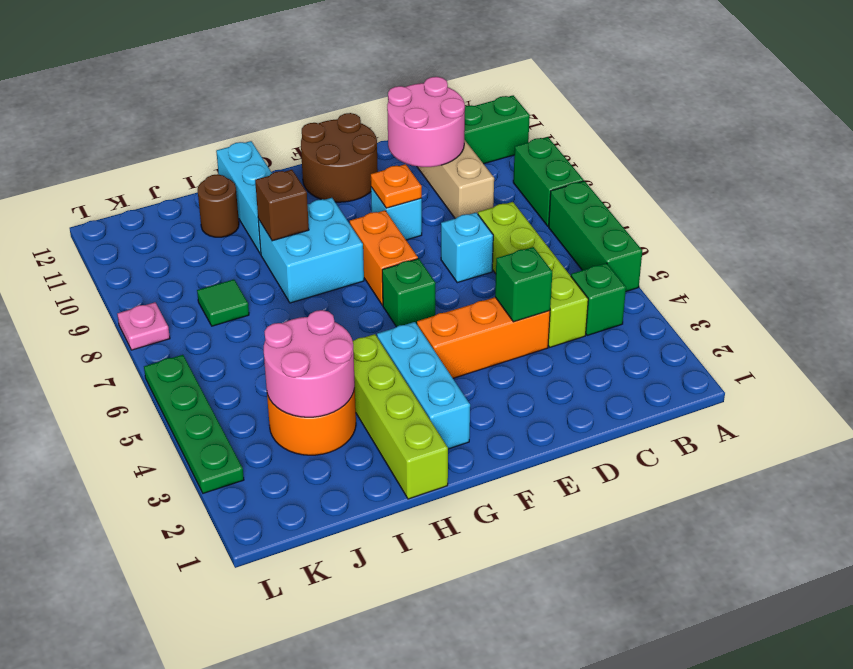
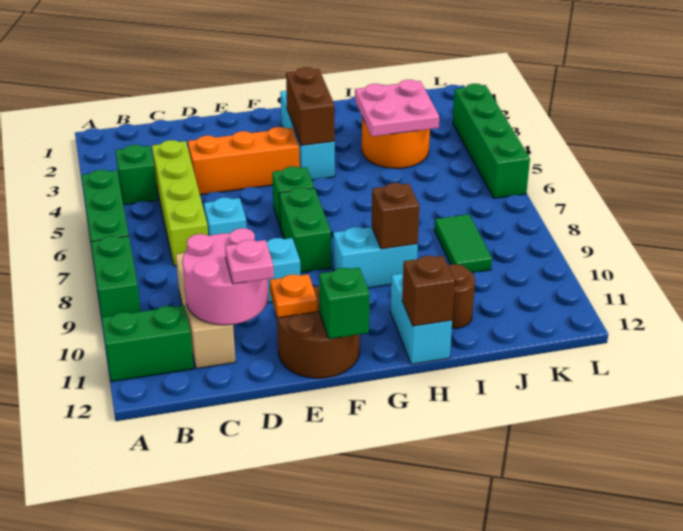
green 1x1 brick [495,247,552,322] -> green 1x1 brick moved to [319,268,370,339]
orange 1x1 plate [371,164,422,208] -> orange 1x1 plate moved to [269,274,317,318]
orange 1x2 brick [350,211,418,305] -> green 1x2 brick [279,188,331,273]
none -> brown 1x2 brick [286,67,335,145]
cyan 2x2 brick [258,198,364,303] -> cyan 1x2 brick [333,227,418,288]
lime 1x4 brick [353,334,448,499] -> none
cyan 1x3 brick [216,141,272,254] -> cyan 1x2 brick [390,273,452,364]
none -> brown 1x1 brick [402,256,455,326]
pink 2x2 round brick [264,310,355,417] -> pink 2x2 plate [355,80,439,137]
green 1x1 tile [197,280,249,326] -> green 1x2 tile [434,214,492,273]
green 1x4 plate [144,355,244,493] -> green 1x4 brick [453,84,530,198]
pink 1x1 plate [117,302,170,350] -> pink 1x1 plate moved to [225,240,274,284]

